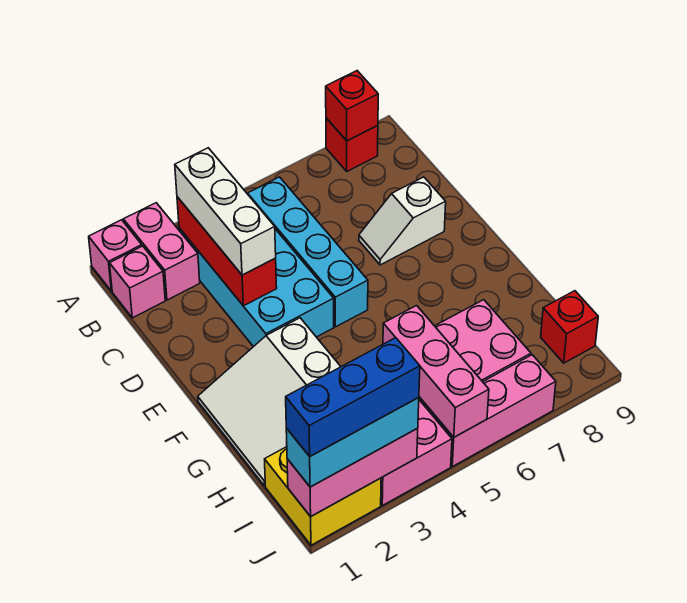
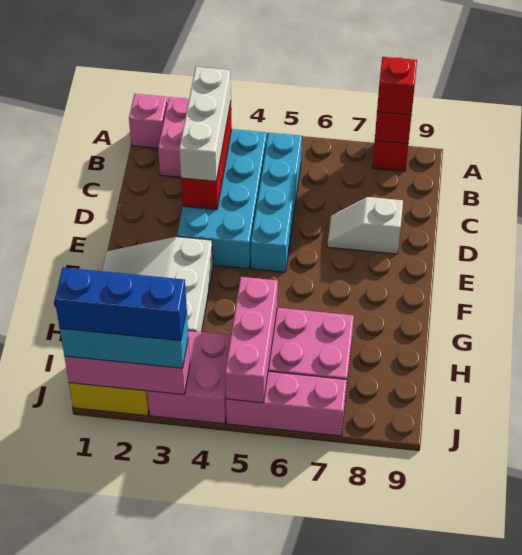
pink 1x1 brick [110,246,165,318] -> none
red 1x1 brick [541,291,598,363] -> red 1x1 brick moved to [377,57,417,115]

